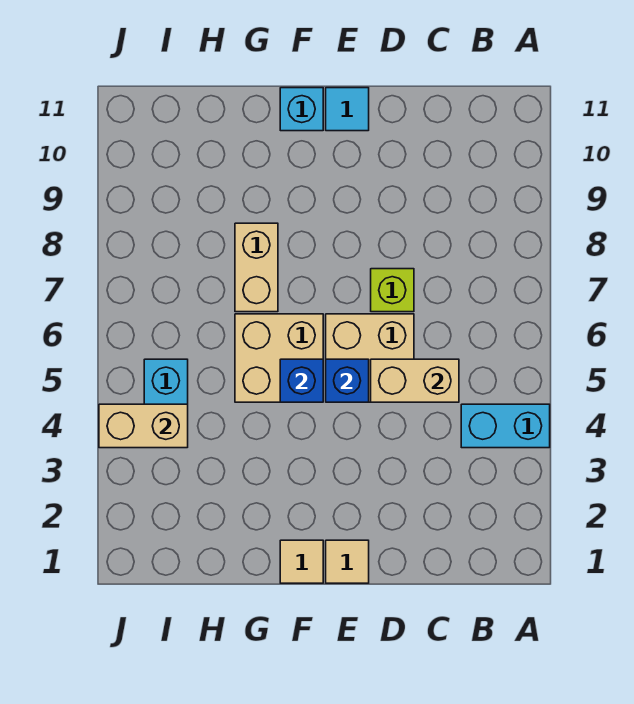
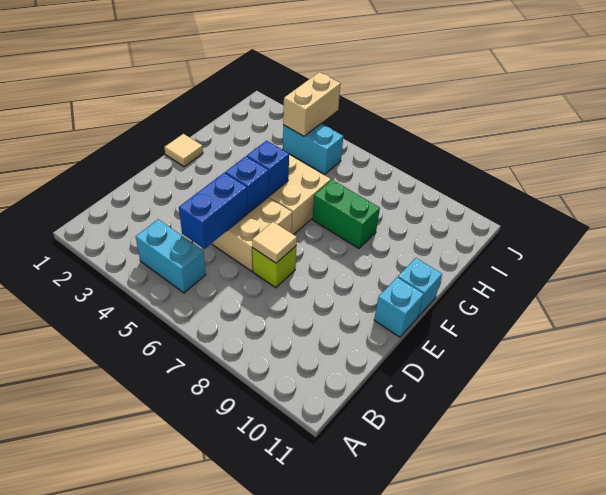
cyan 1x2 brick [461,404,550,448] -> cyan 1x2 brick turned to [136,219,206,293]
tan 1x2 brick [371,359,459,402] -> blue 1x2 brick [179,173,248,249]
tan 1x1 tile [326,540,369,583] -> tan 1x1 tile moved to [252,222,297,263]
cyan 1x1 tile [326,88,369,131] -> cyan 1x1 brick [374,277,424,337]
tan 1x2 brick [235,223,278,312] -> green 1x2 brick [312,180,380,248]

